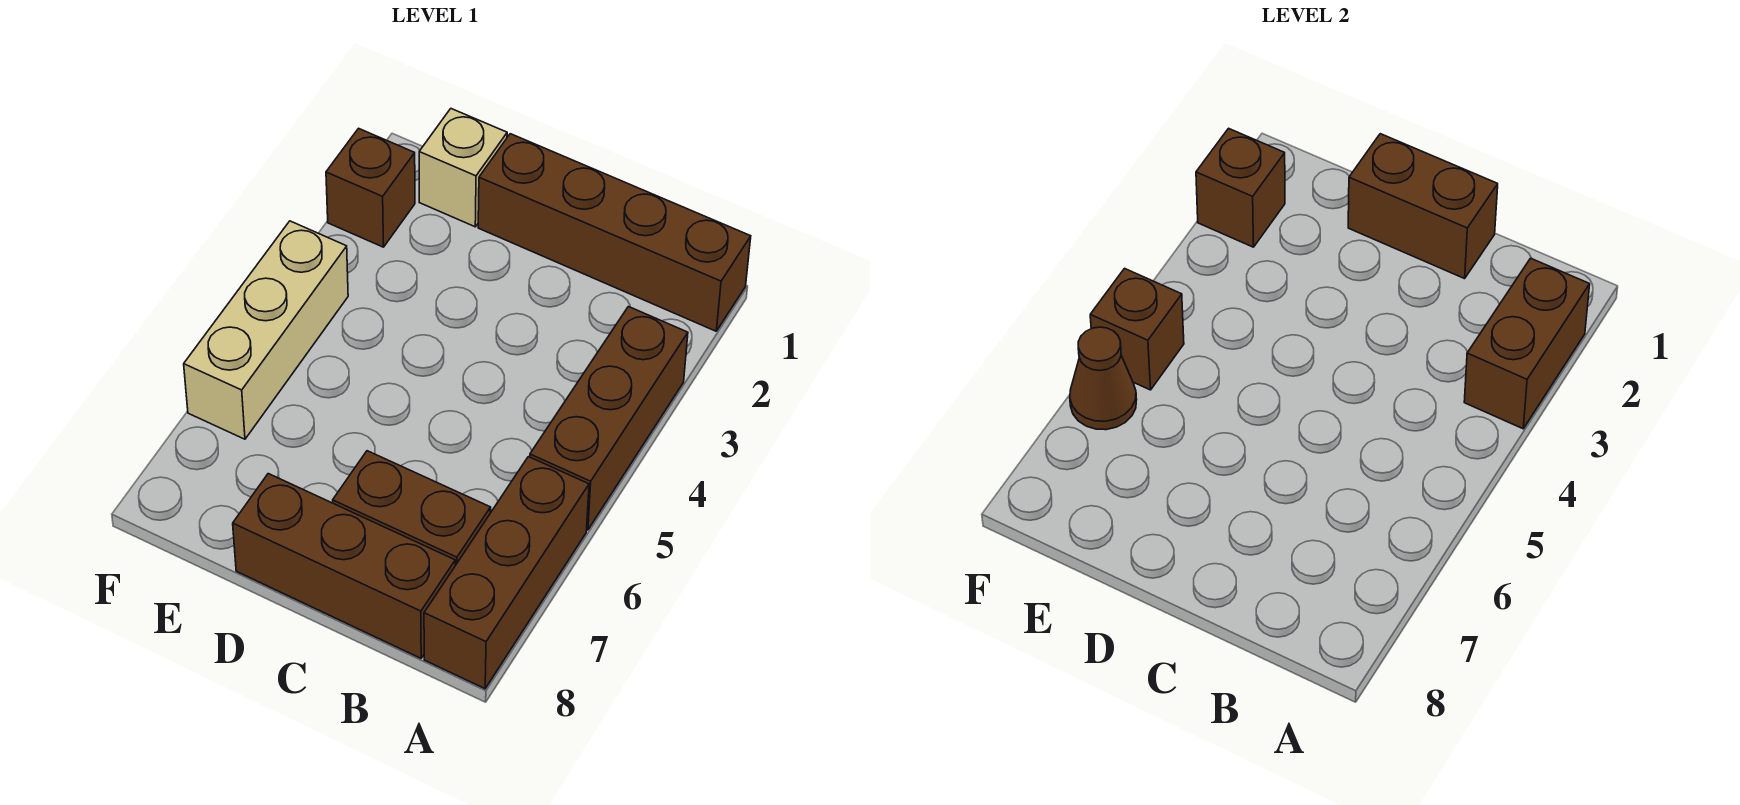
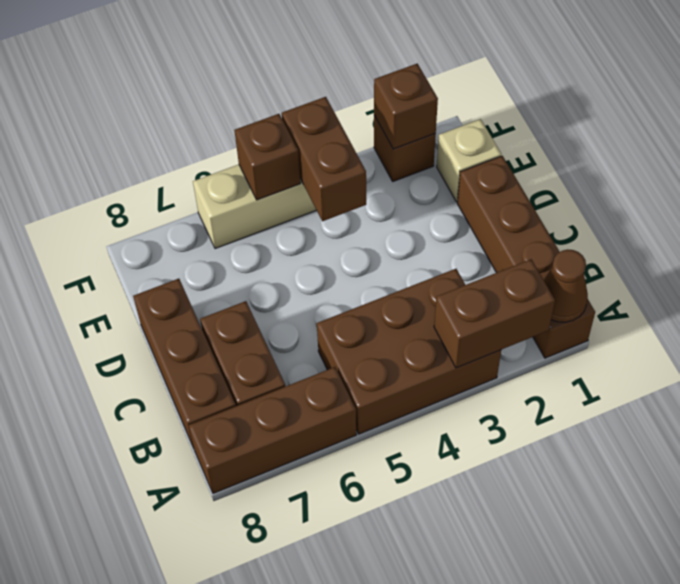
brown 1x3 brick [530,307,688,530] -> brown 2x3 brick [317,269,501,434]
brown 1x2 brick [1348,134,1498,279] -> brown 1x2 brick moved to [282,97,366,221]
brown 1x1 cone [1070,327,1137,430] -> brown 1x1 cone moved to [544,249,588,322]

